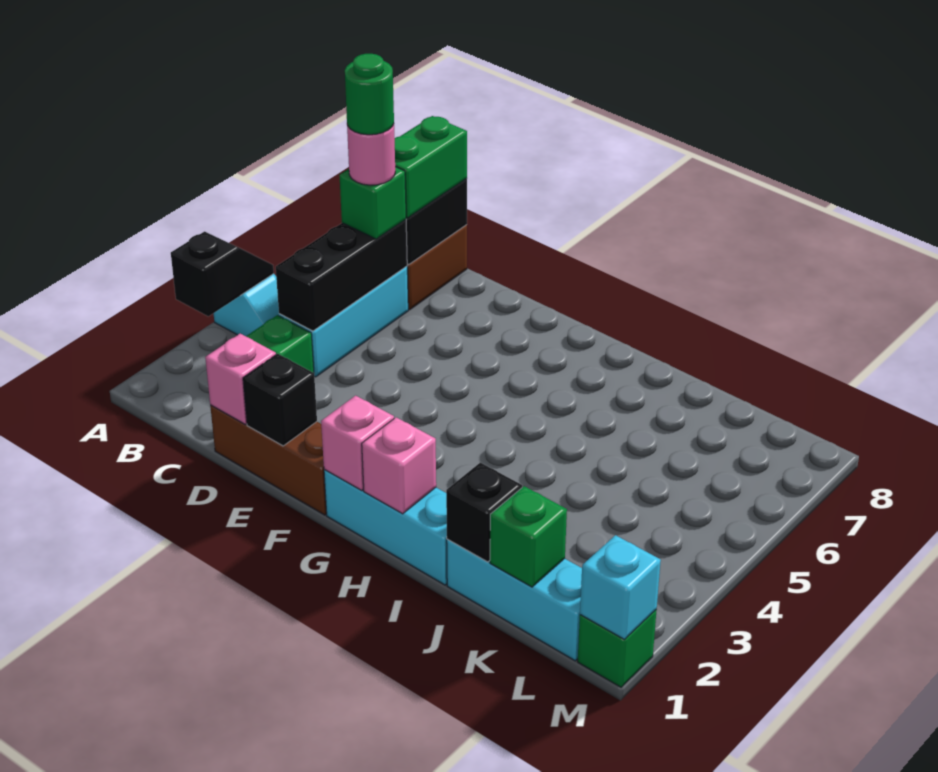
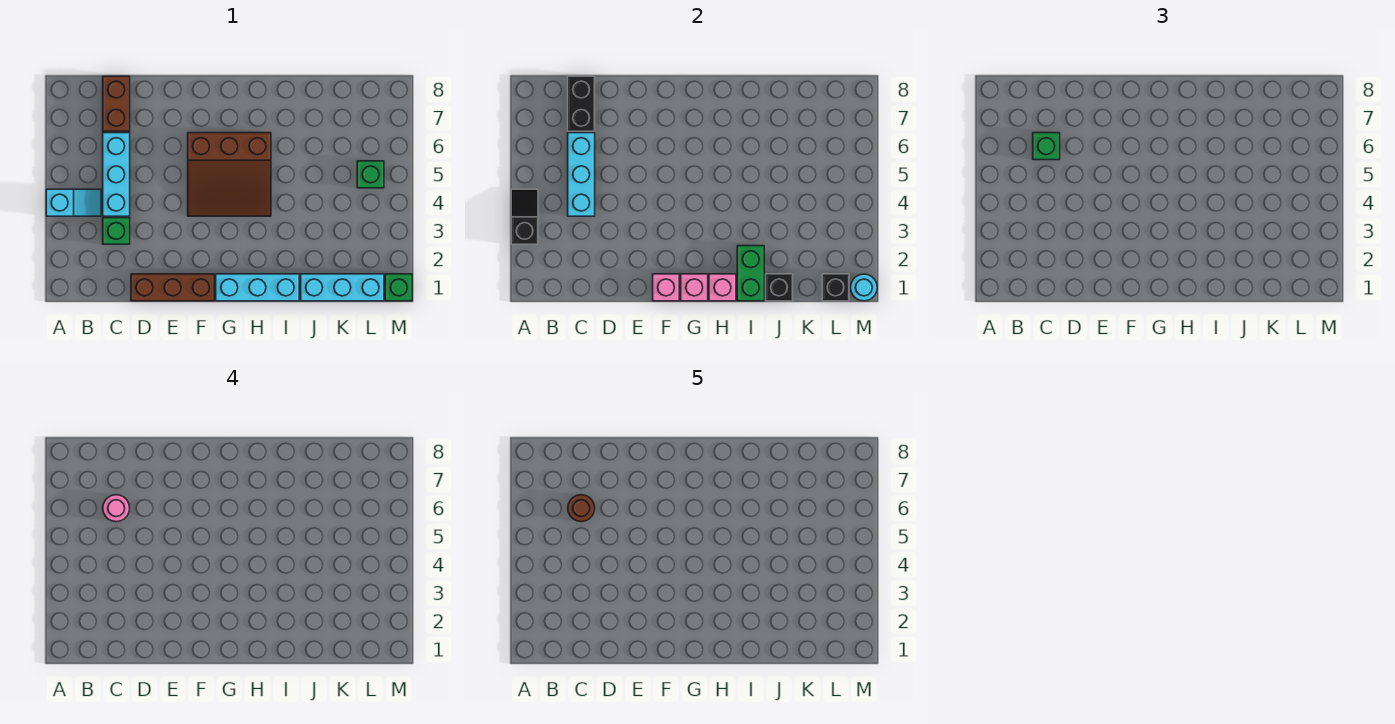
black 1x3 brick [276,219,407,331] -> cyan 1x3 brick [568,133,595,216]
green 1x1 round brick [345,54,394,135] -> brown 1x1 round brick [568,495,595,522]
green 1x2 brick [395,116,467,218] -> green 1x2 brick moved to [737,246,764,301]
pink 1x1 brick [205,334,276,424] -> pink 1x1 brick moved to [653,274,679,301]
black 1x1 brick [243,354,317,446] -> black 1x1 brick moved to [822,274,849,301]
none -> brown 3x3 slope [188,133,271,216]
green 1x1 brick [490,486,567,587] -> green 1x1 brick moved to [357,161,384,188]
cyan 1x1 brick [580,535,661,639] -> cyan 1x1 round brick [851,274,877,301]

